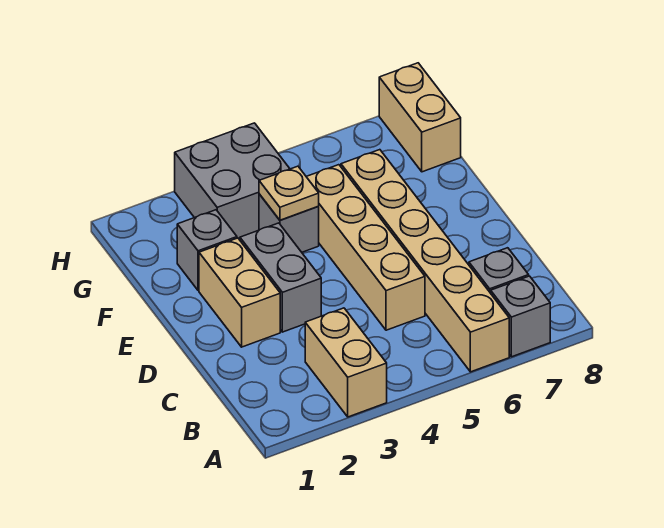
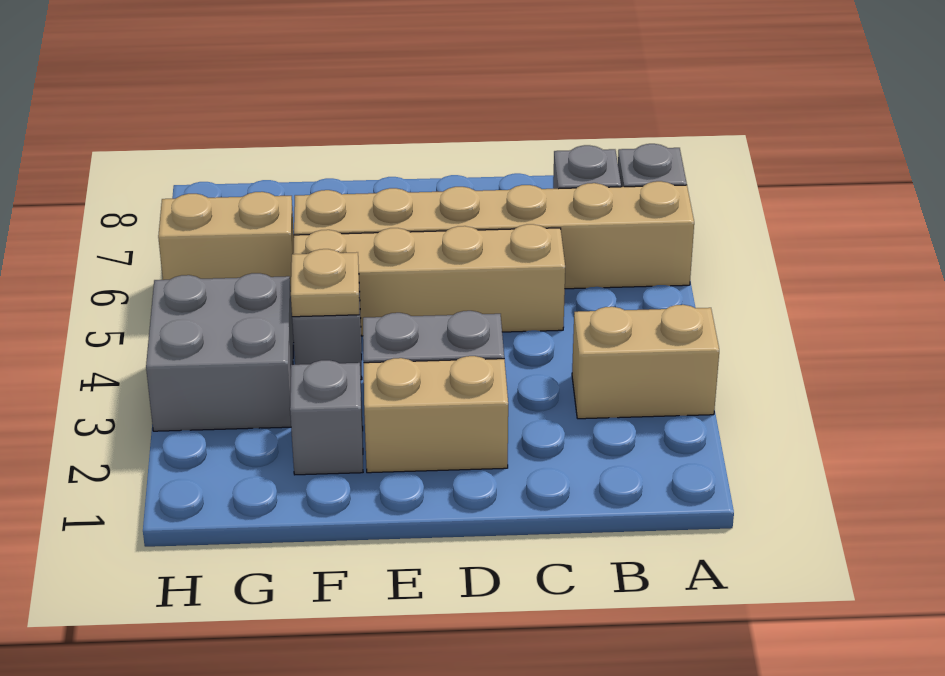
tan 1x2 brick [379,63,461,172] -> tan 1x2 brick moved to [158,192,294,290]

